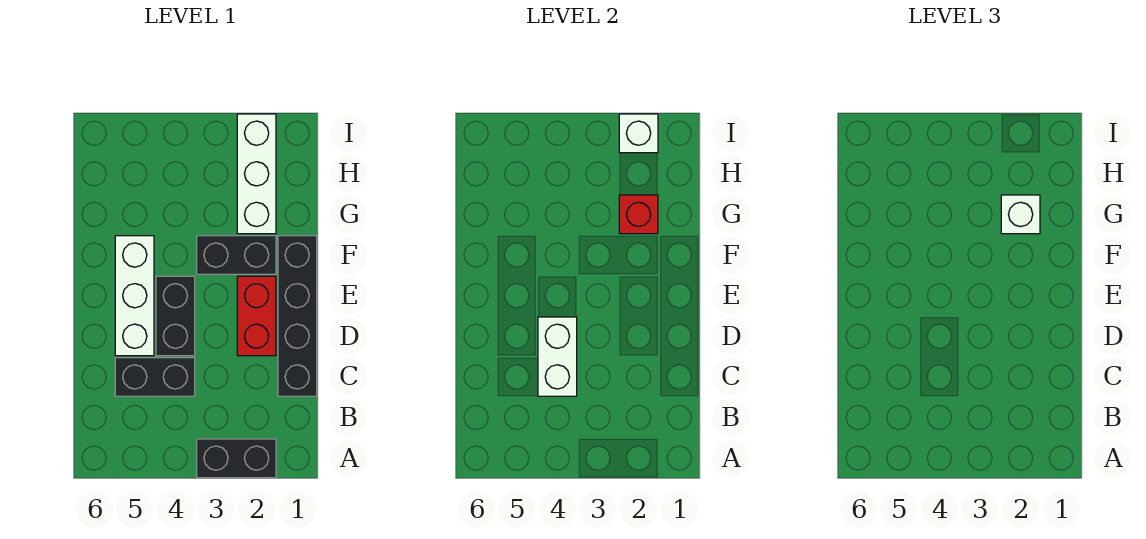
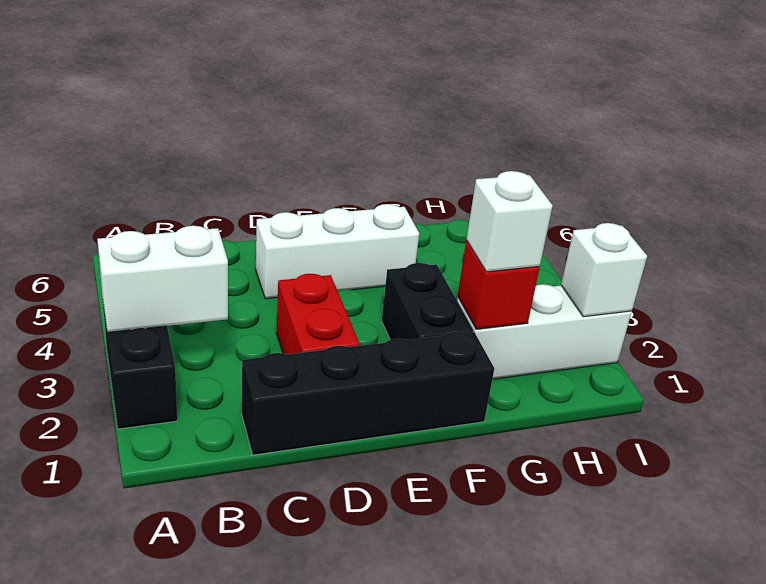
black 1x2 brick [115,358,195,396] -> none
white 1x2 brick [538,317,577,396] -> white 1x2 brick moved to [97,226,228,332]
red 1x2 brick [237,276,276,356] -> red 1x2 brick turned to [277,274,360,354]
black 1x2 brick [156,276,195,356] -> none

